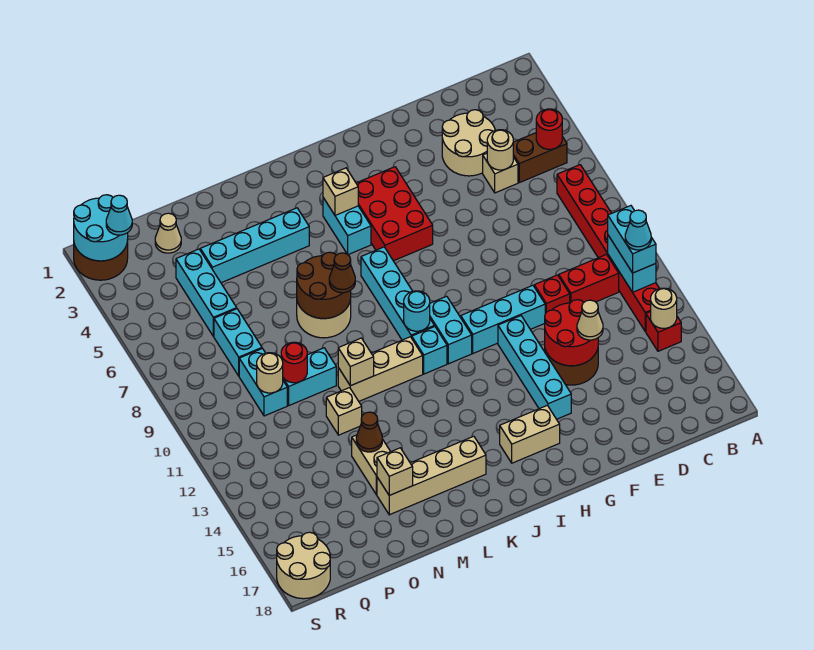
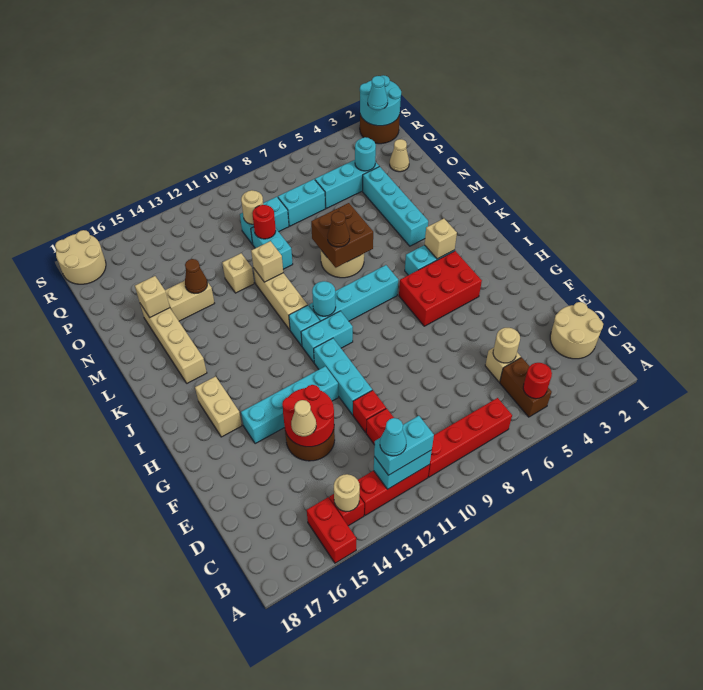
none -> red 1x2 brick [307,498,356,563]
tan 2x2 round brick [442,110,495,176] -> tan 2x2 round brick moved to [550,302,603,359]
brown 2x2 round brick [297,252,351,319] -> brown 2x2 brick [311,203,373,267]
none -> cyan 1x1 round brick [355,137,376,171]

